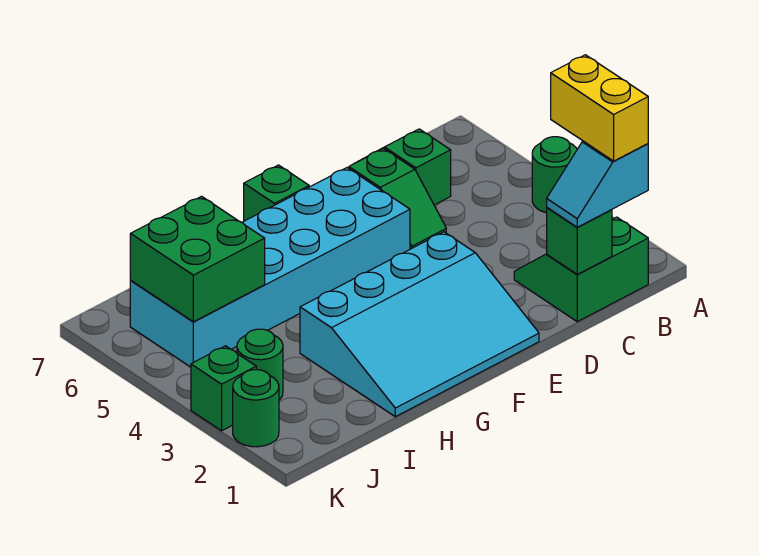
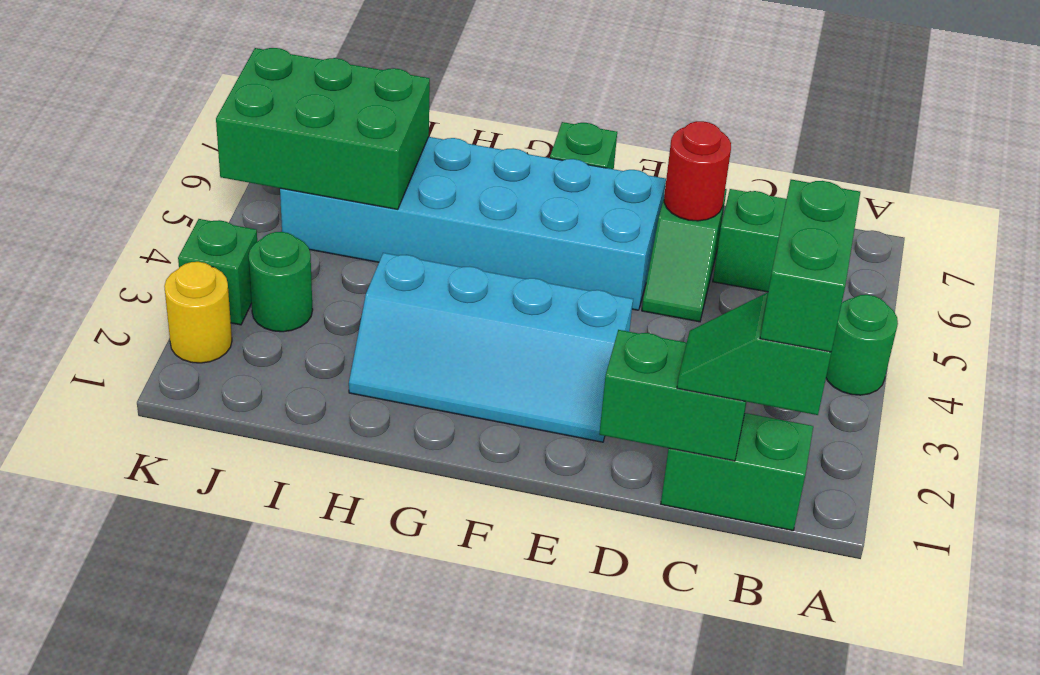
cyan 1x2 slope [547,141,648,227] -> green 1x2 slope [677,293,831,415]
yellow 1x2 brick [551,55,648,161] -> green 1x2 brick [760,180,860,352]
green 1x1 brick [547,208,612,274] -> green 1x2 brick [599,330,747,461]
none -> red 1x1 round brick [664,121,731,221]
cyan 3x4 slope [300,232,539,417] -> cyan 2x4 slope [349,253,633,442]
green 2x2 brick [130,196,265,322] -> green 2x3 brick [216,48,430,209]
green 1x1 round brick [233,370,279,447] -> yellow 1x1 round brick [164,262,232,363]

